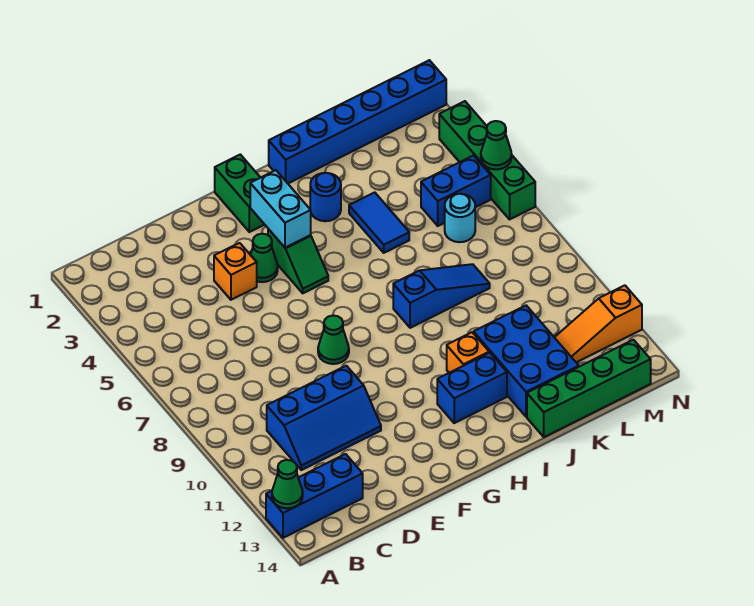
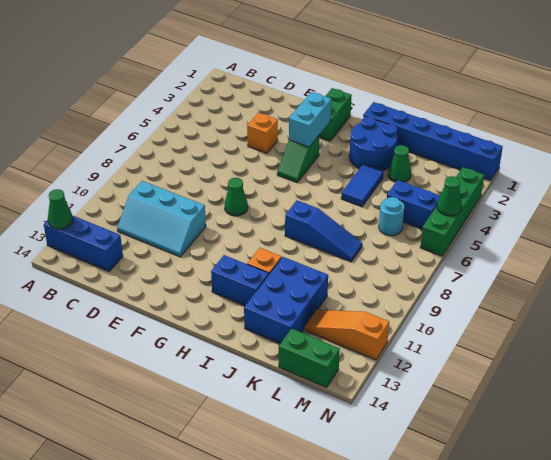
blue 2x3 slope [267,366,381,470] -> cyan 2x3 slope [117,181,206,257]
green 1x1 cone [250,234,278,282] -> green 1x1 cone moved to [388,145,411,182]
blue 1x1 round brick [310,173,341,221] -> blue 2x2 round brick [349,117,397,171]
green 1x4 brick [527,340,651,437] -> green 1x2 brick [279,328,340,388]

